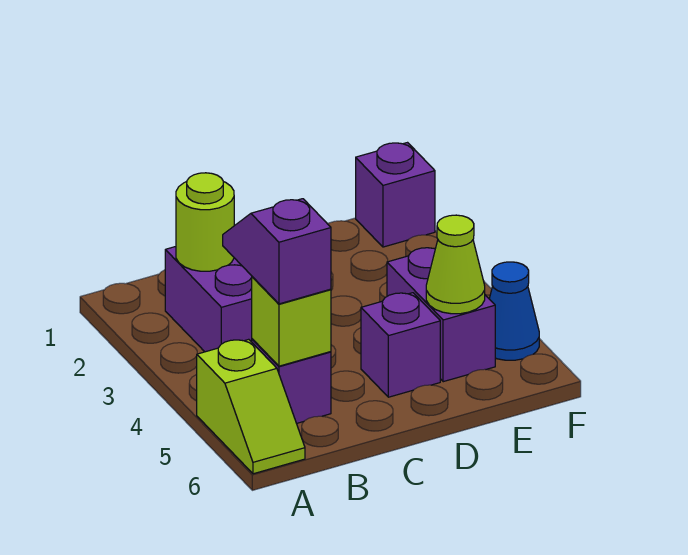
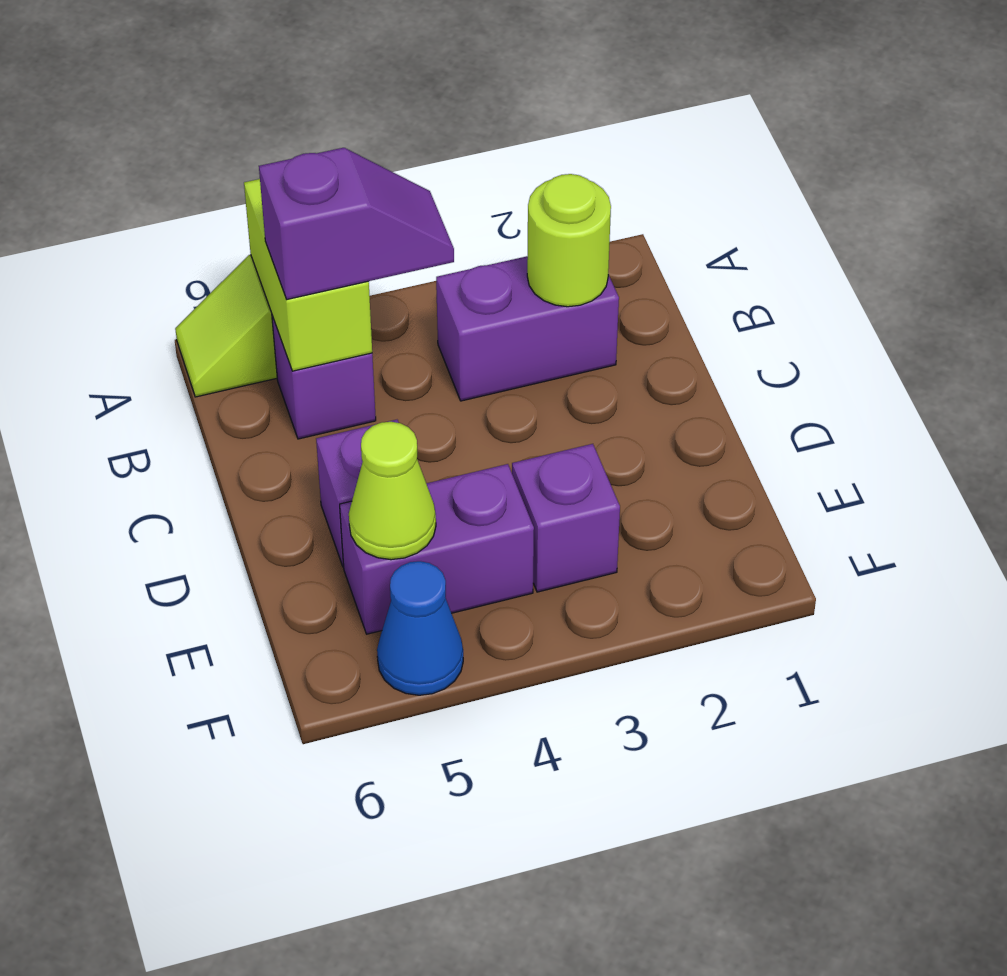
lime 1x1 brick [252,277,331,366] -> lime 1x2 brick [244,179,372,371]
purple 1x1 brick [356,143,435,247] -> purple 1x1 brick moved to [512,444,620,592]

